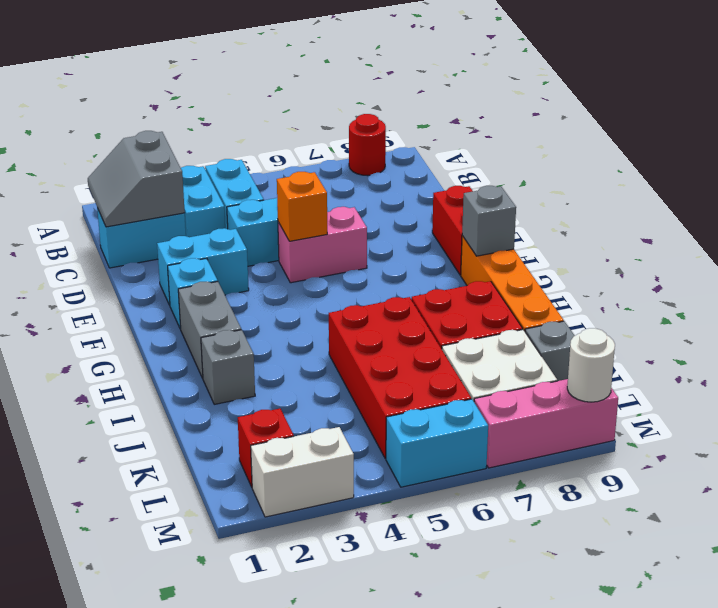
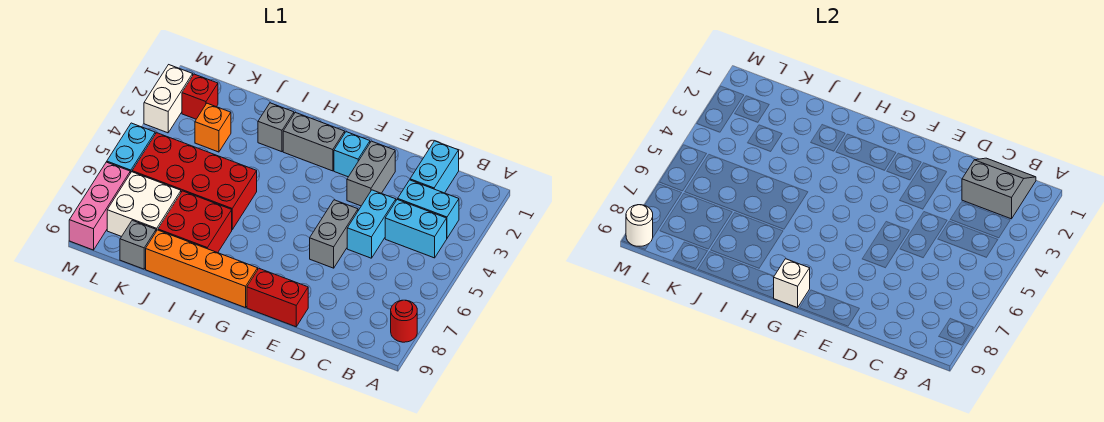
cyan 1x2 brick [157,228,249,305] -> grey 1x2 brick [347,141,395,206]
pink 1x2 brick [278,207,367,283] -> grey 1x2 brick [310,200,358,268]
orange 1x1 brick [277,172,327,241] -> orange 1x1 brick moved to [195,103,231,152]
grey 1x1 brick [462,186,516,256] -> white 1x1 brick [774,259,810,308]

